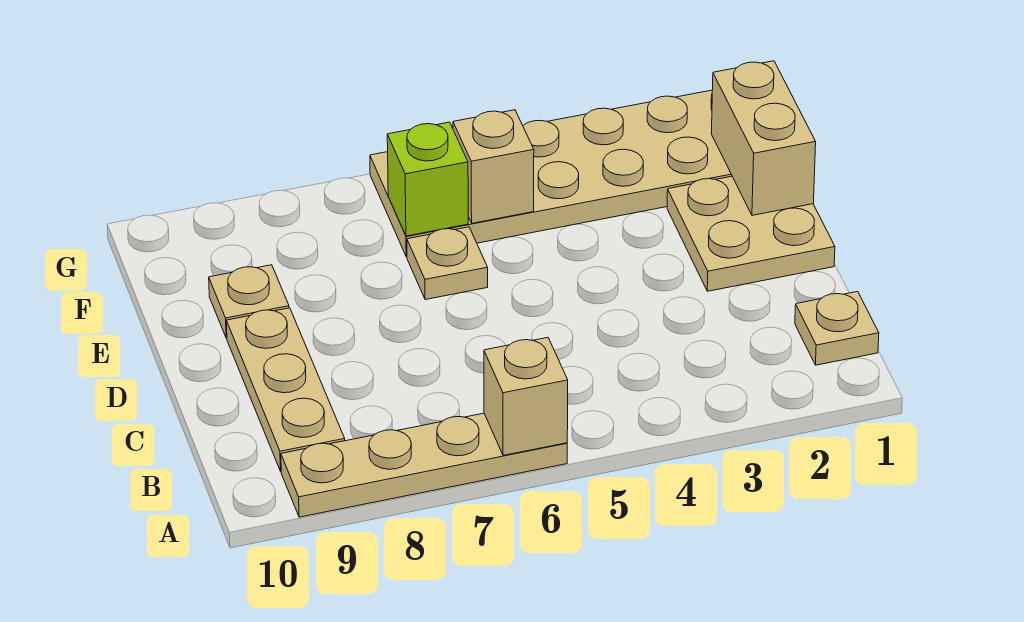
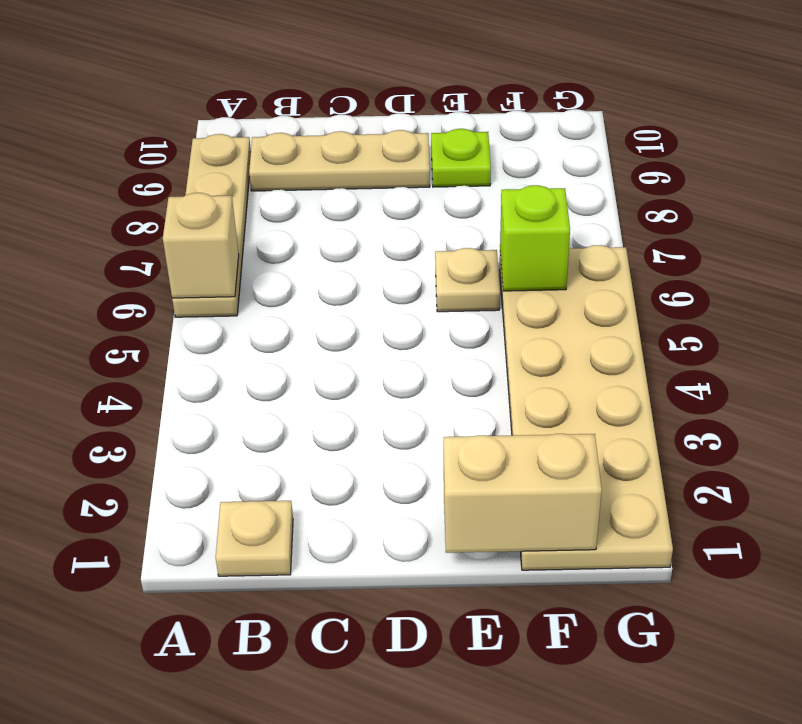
tan 2x2 plate [667,176,835,291] -> none
tan 1x1 plate [209,265,289,338] -> lime 1x1 plate [431,129,491,187]
tan 1x1 brick [453,110,534,223] -> none

